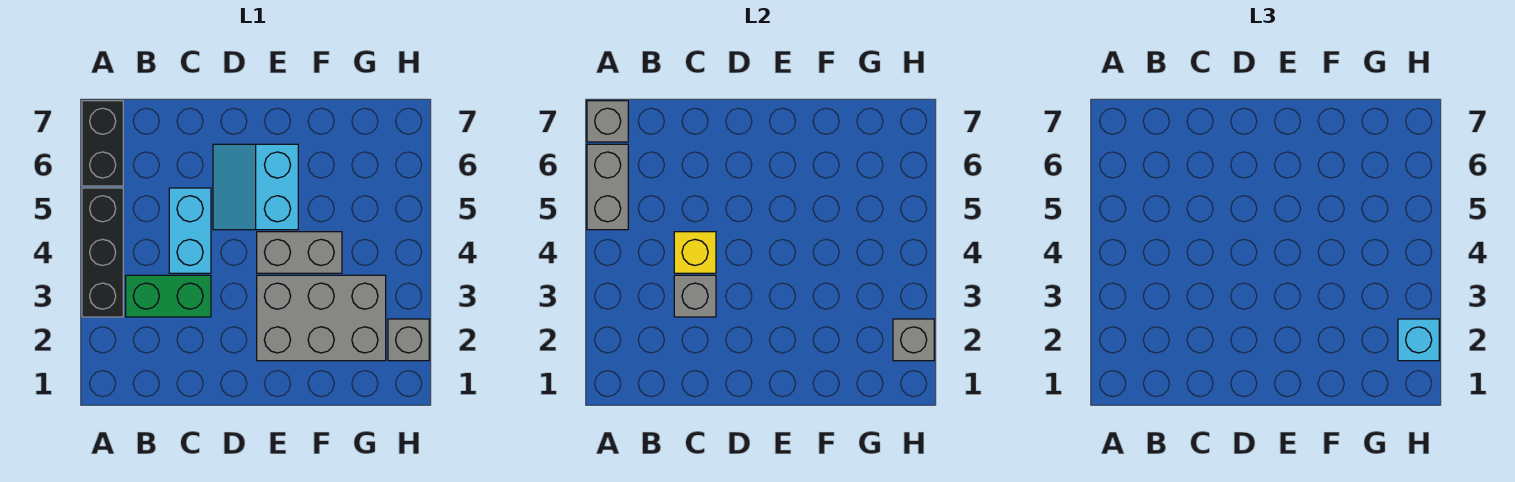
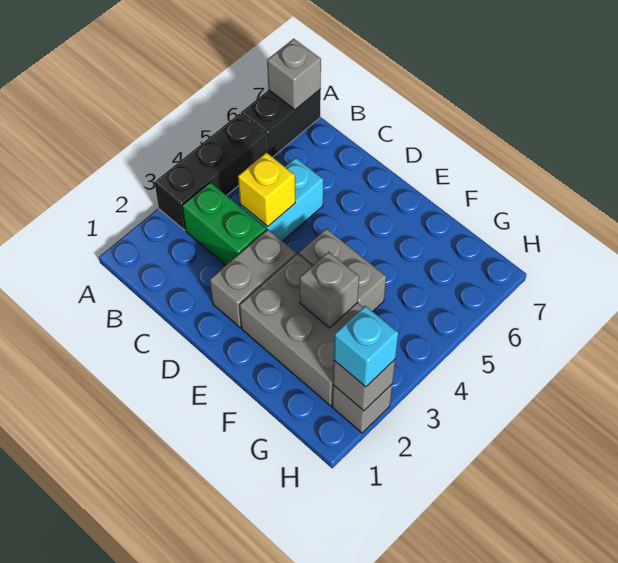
grey 1x2 brick [587,144,628,230] -> grey 1x2 brick moved to [210,230,296,328]
grey 1x1 brick [674,275,716,317] -> grey 1x1 brick moved to [300,252,359,328]
cyan 2x2 slope [213,144,298,230] -> none

